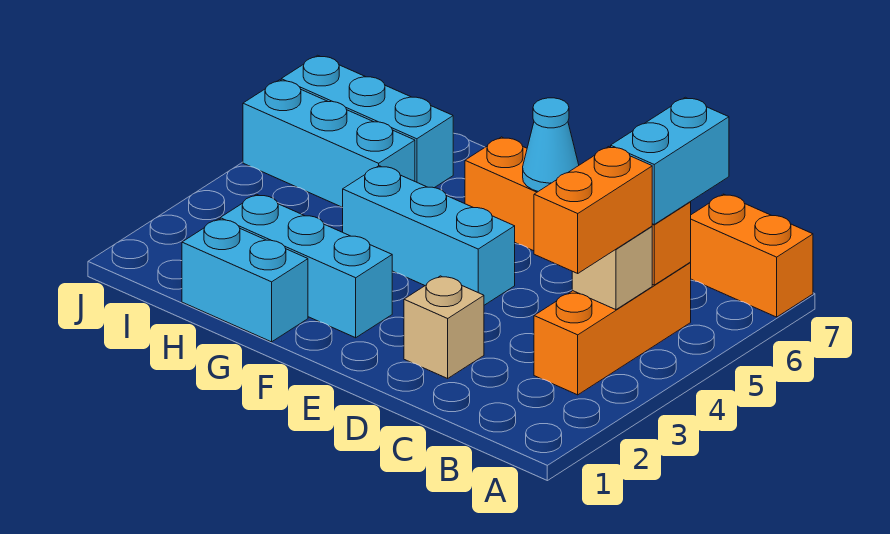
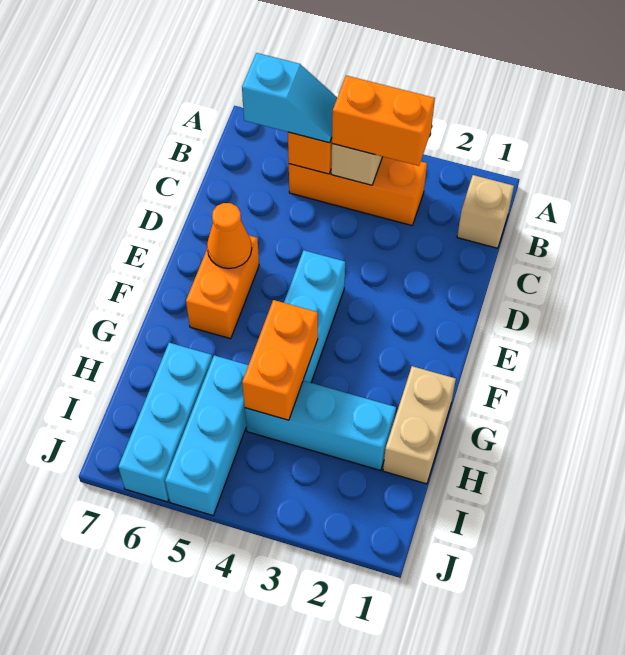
orange 1x2 brick [690,194,813,317] -> orange 1x2 brick moved to [242,300,318,420]
cyan 1x2 brick [611,97,729,224] -> cyan 1x2 slope [242,53,337,143]
tan 1x1 brick [404,276,484,378] -> tan 1x1 brick moved to [457,175,514,248]
cyan 1x1 cone [523,98,579,191] -> orange 1x1 cone [207,203,252,269]
cyan 1x3 brick [220,194,392,338] -> cyan 1x3 brick turned to [245,381,396,471]
cyan 1x2 brick [182,219,308,342] -> tan 1x2 brick [383,366,456,484]

